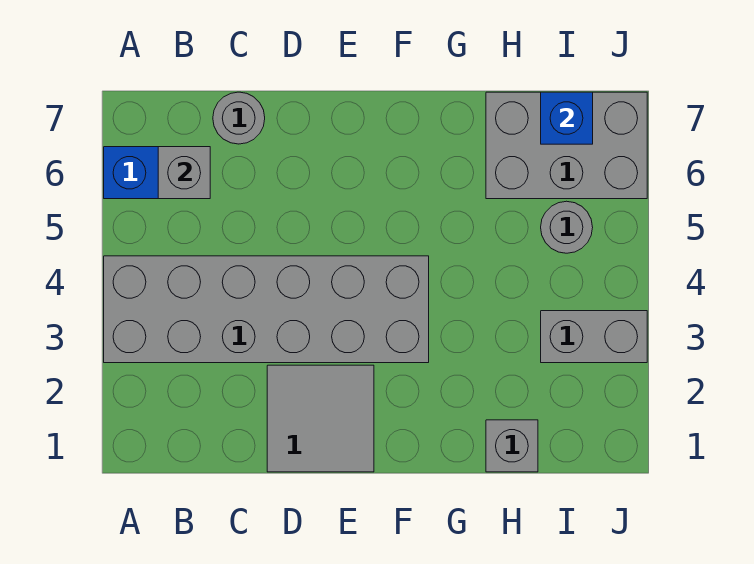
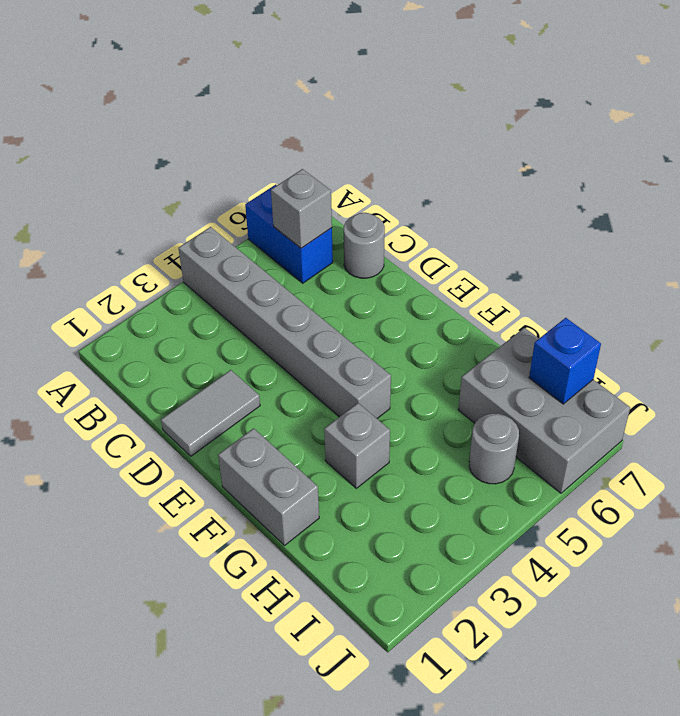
grey 2x6 brick [104,256,429,363] -> grey 1x6 brick [178,227,391,418]
grey 2x2 tile [267,365,374,472] -> grey 1x2 tile [161,370,260,456]
grey 1x1 brick [486,420,538,472] -> grey 1x1 brick moved to [324,403,390,488]
grey 1x2 brick [541,311,647,363] -> grey 1x2 brick moved to [218,428,319,546]

